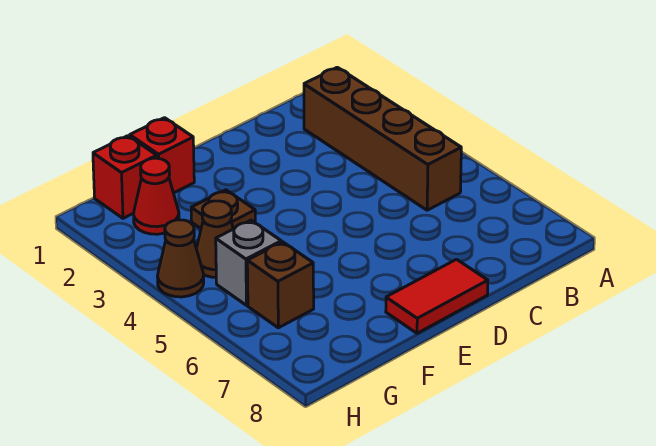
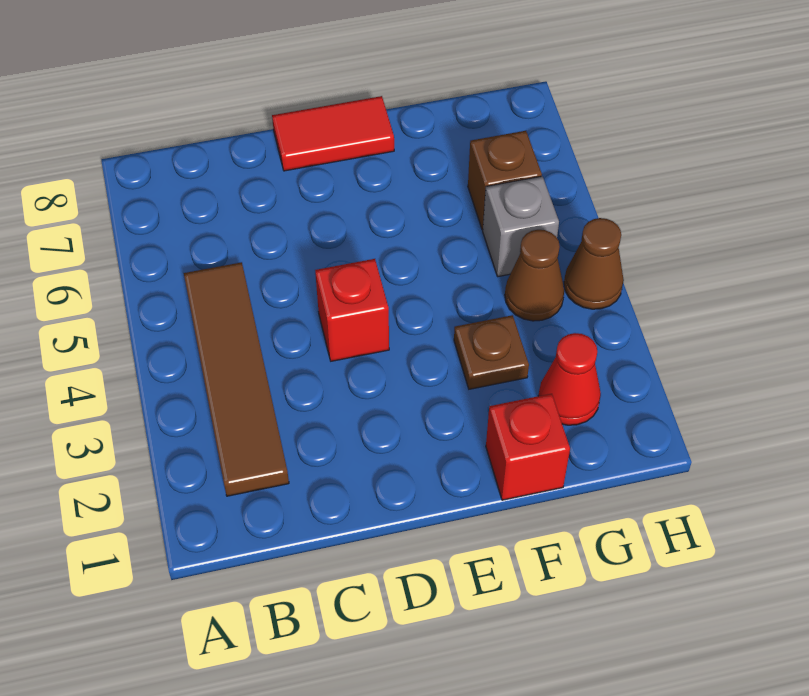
brown 1x4 brick [304,67,461,210] -> brown 1x4 tile [184,262,289,496]
red 1x1 brick [93,136,157,218] -> red 1x1 brick moved to [315,259,389,361]

